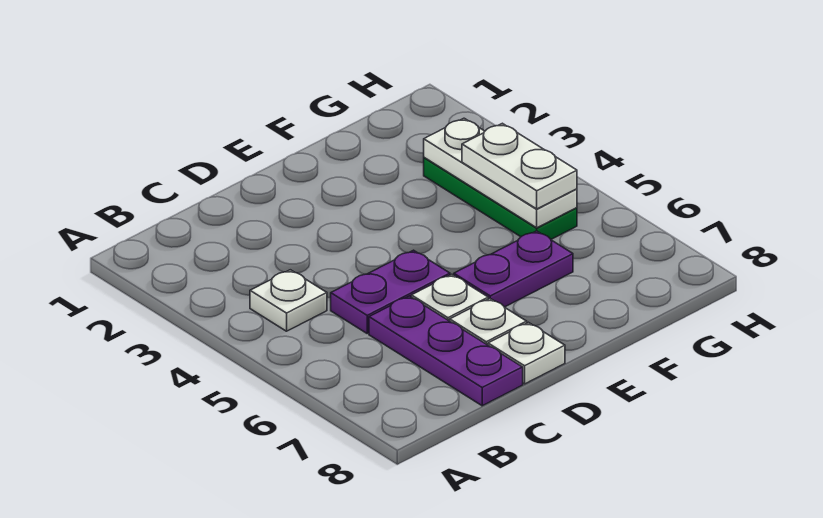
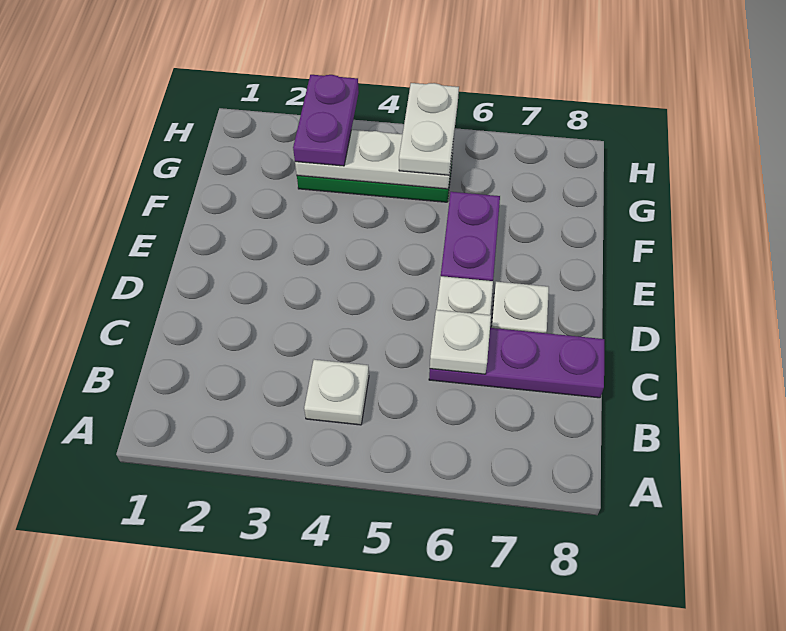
purple 1x2 plate [331,250,450,333] -> purple 1x2 plate moved to [293,75,359,166]
white 1x1 plate [488,322,565,384] -> white 1x1 plate moved to [430,310,491,374]
white 1x2 plate [462,123,577,209] -> white 1x2 plate turned to [399,83,459,175]

